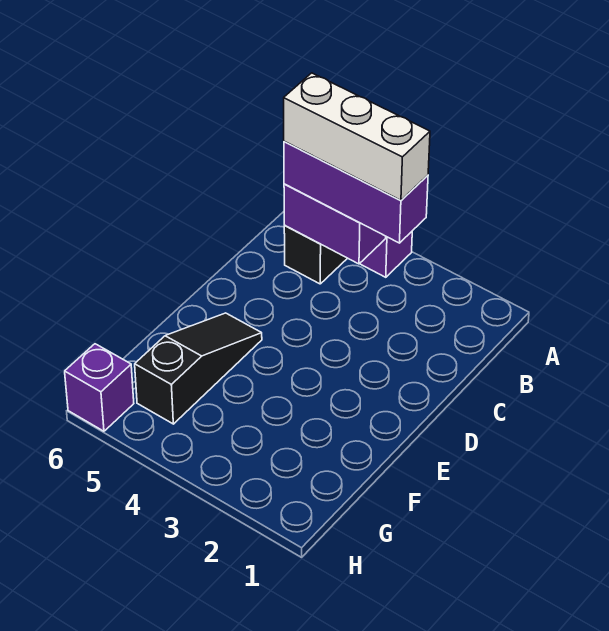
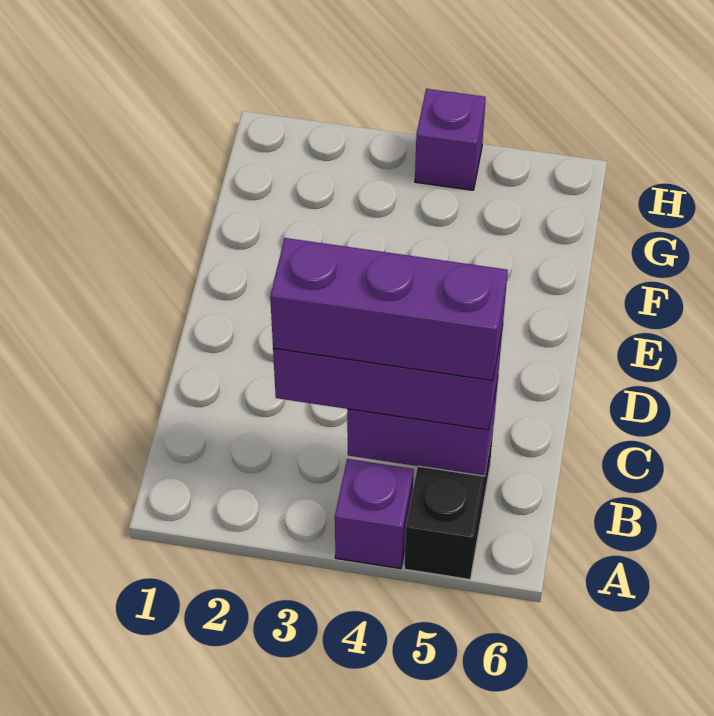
white 1x3 brick [284,73,430,201] -> purple 1x3 brick [270,238,508,381]
black 1x3 slope [135,313,262,424] -> none
purple 1x1 brick [65,344,134,431] -> purple 1x1 brick moved to [415,89,486,190]

